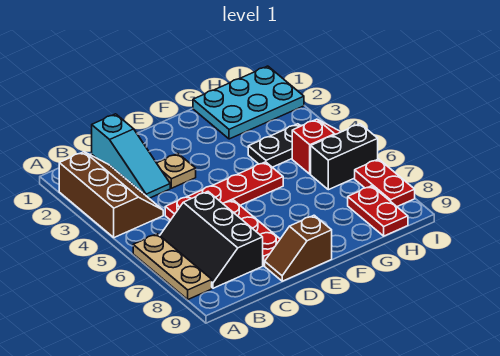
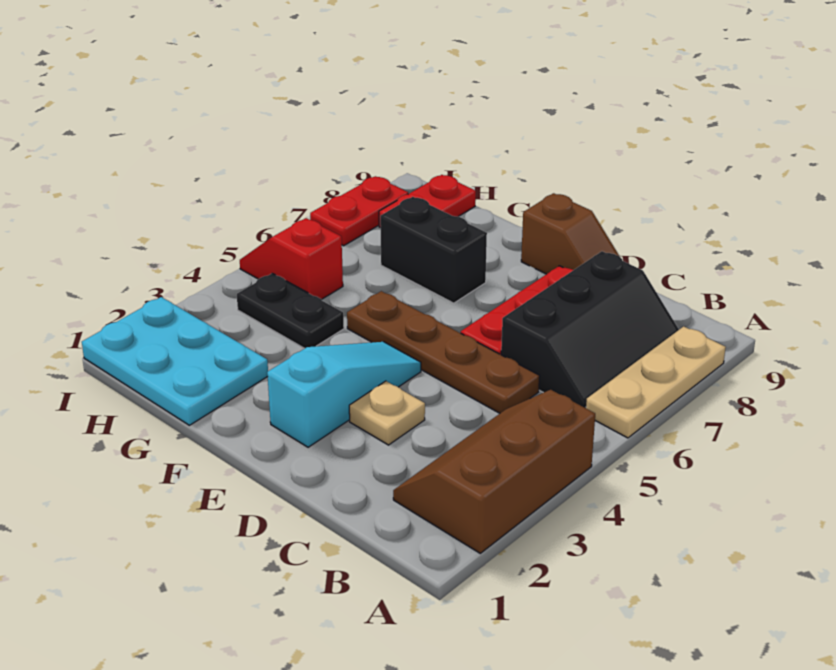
cyan 1x3 slope [92,114,170,198] -> cyan 1x3 slope moved to [267,342,421,447]
red 1x4 plate [165,162,283,220] -> brown 1x4 plate [347,291,540,413]
black 1x2 brick [311,124,378,190] -> black 1x2 brick moved to [380,197,487,303]

